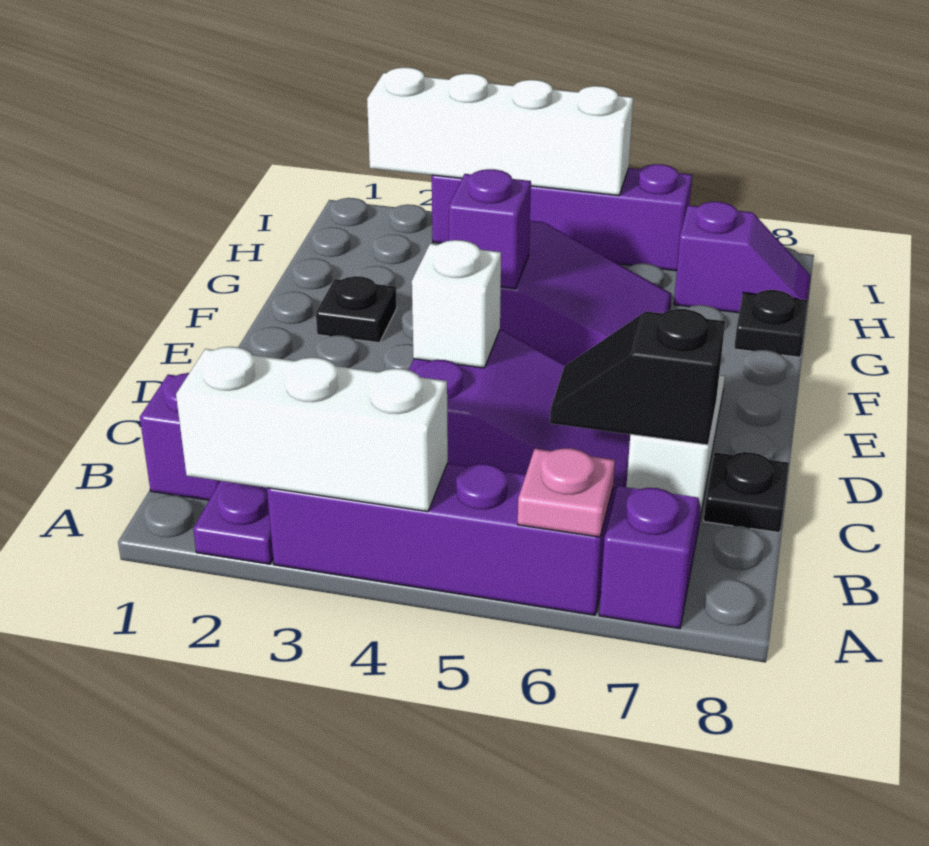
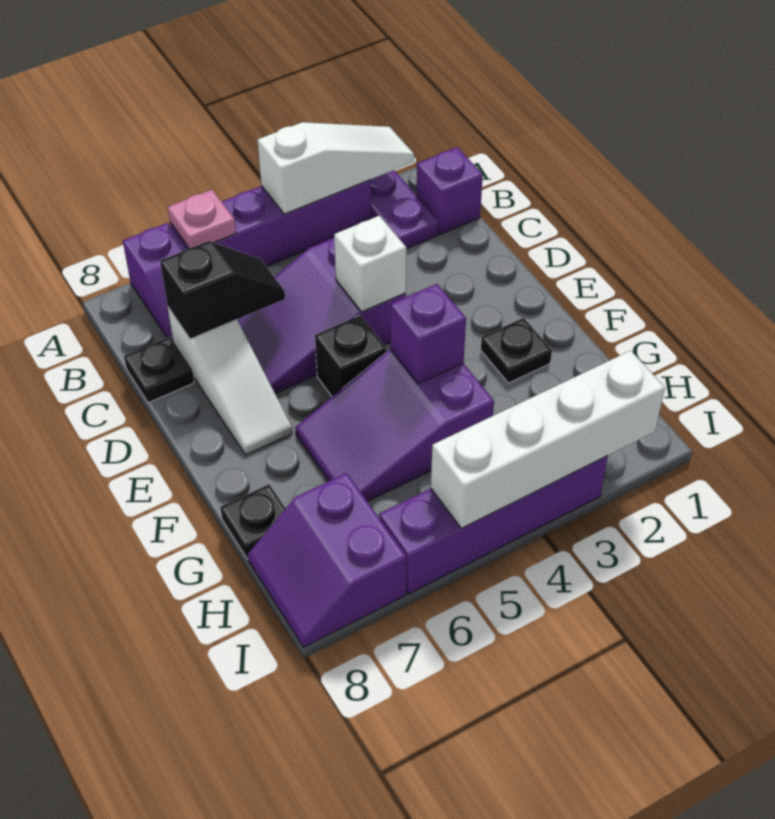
white 1x3 brick [176,347,448,512] -> white 1x3 slope [258,122,414,214]
none -> black 1x1 brick [315,315,387,397]
purple 1x2 slope [674,202,810,313] -> purple 2x2 slope [248,473,406,647]

